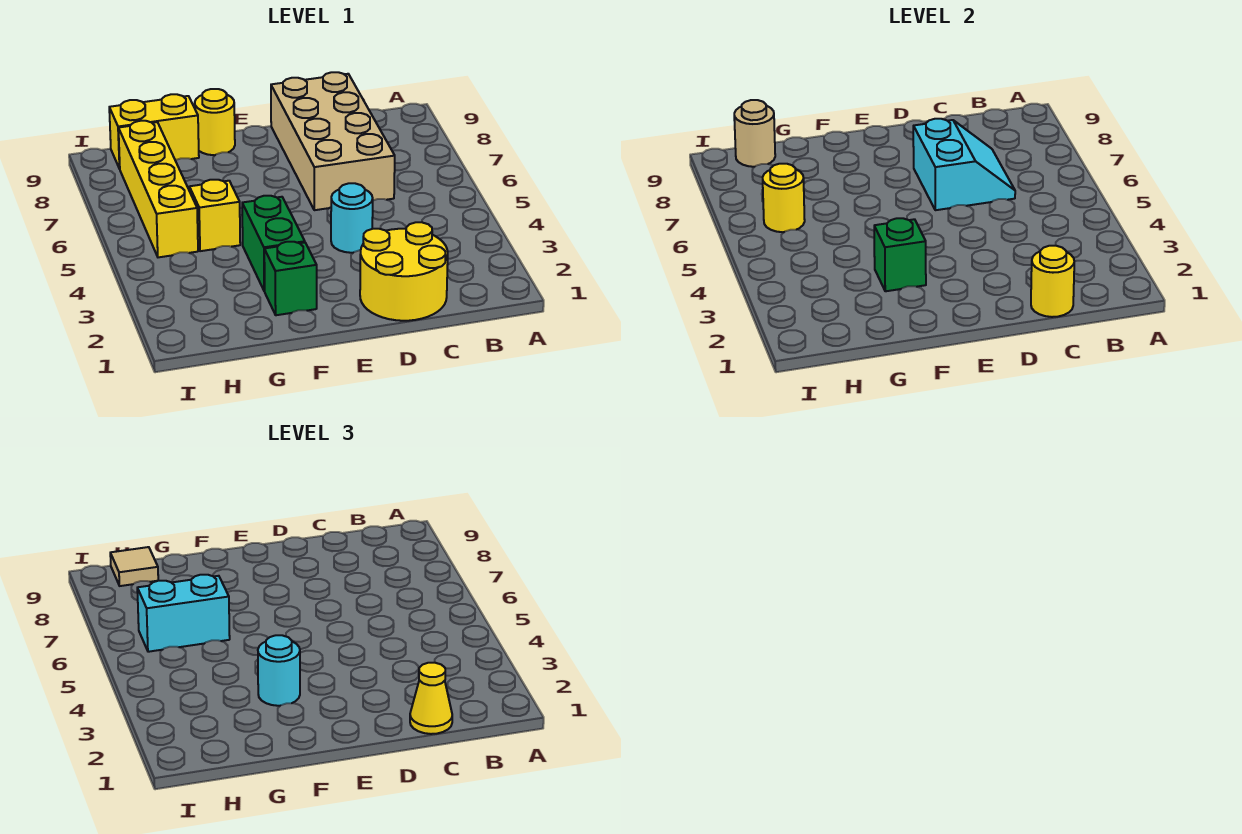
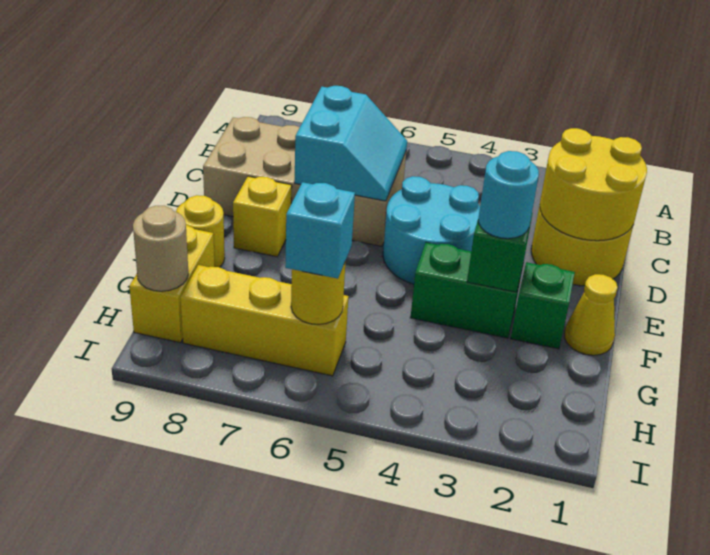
yellow 1x1 round brick [1031,246,1074,317] -> yellow 2x2 round brick [540,128,647,241]
yellow 1x1 cone [410,663,452,734] -> yellow 1x1 cone moved to [564,274,618,355]
cyan 2x2 slope [913,119,1015,210] -> cyan 2x2 slope turned to [294,86,407,201]
cyan 1x1 round brick [331,183,373,253] -> cyan 2x2 round brick [383,176,480,284]
yellow 1x1 brick [189,180,240,251] -> yellow 1x1 brick moved to [233,176,292,257]
cyan 1x2 brick [137,575,230,652] -> cyan 1x1 brick [285,182,355,279]
yellow 1x4 brick [118,121,198,257] -> yellow 1x3 brick [180,265,349,376]
tan 1x1 tile [110,547,158,586] -> none

